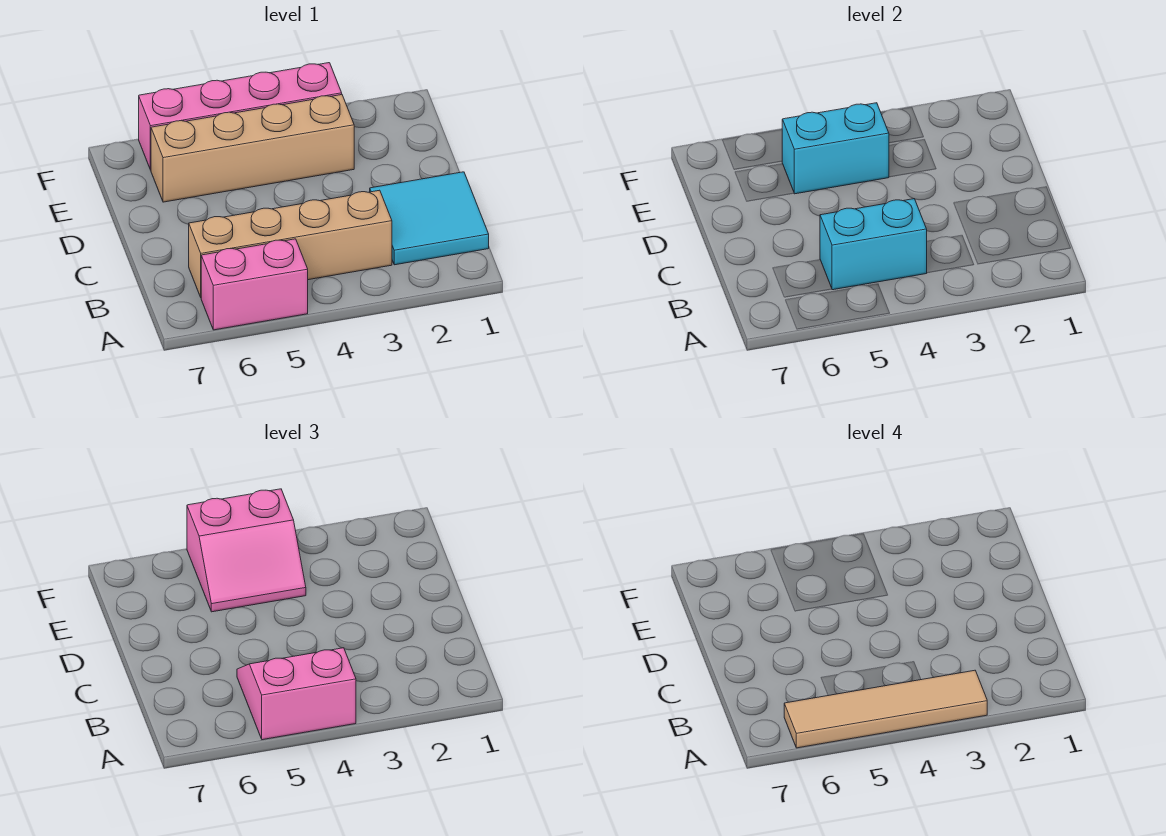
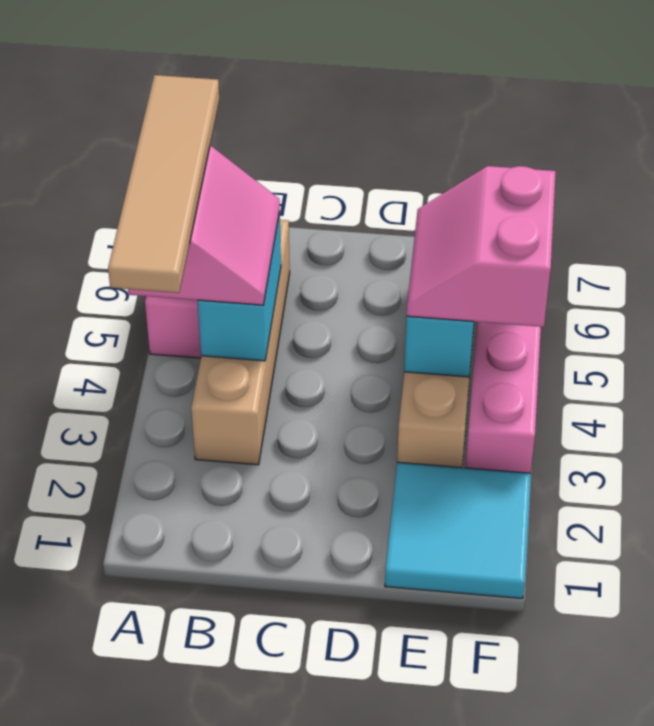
cyan 2x2 tile [370,172,489,265] -> cyan 2x2 tile moved to [385,462,531,599]

